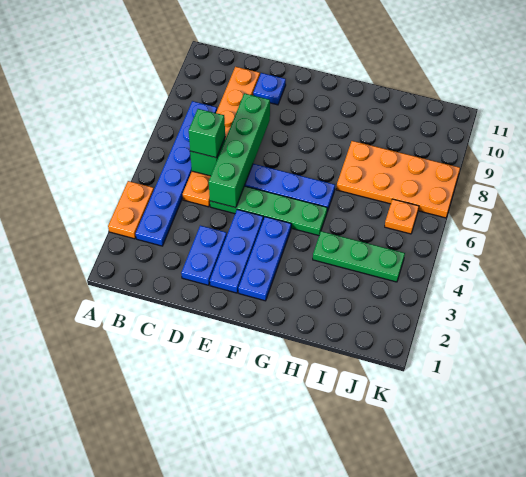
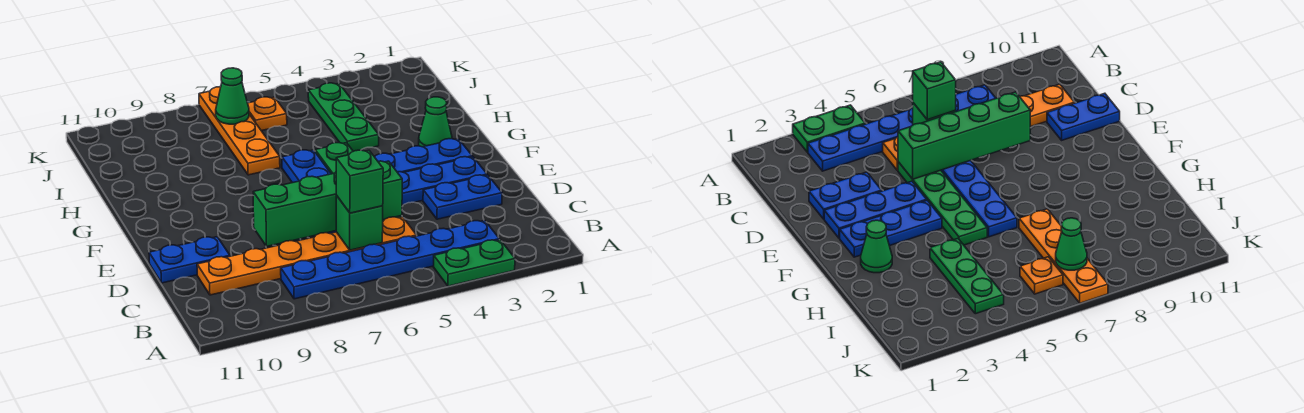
orange 1x2 plate [108,181,154,239] -> green 1x2 plate [434,240,515,286]
blue 1x1 plate [253,73,286,105] -> blue 1x2 plate [149,237,230,283]
none -> green 1x1 cone [419,97,452,147]
orange 2x4 plate [336,141,460,218] -> orange 1x4 plate [199,87,280,175]
none -> green 1x1 cone [216,68,249,124]

